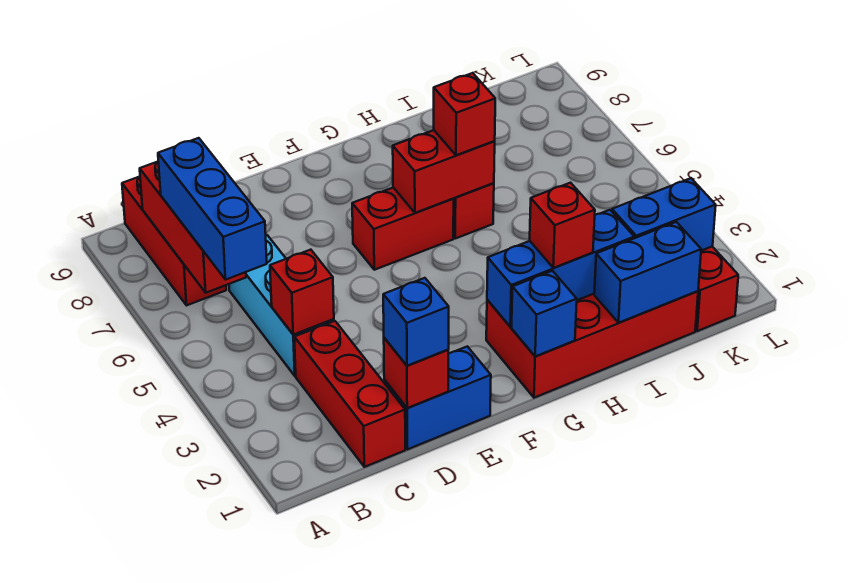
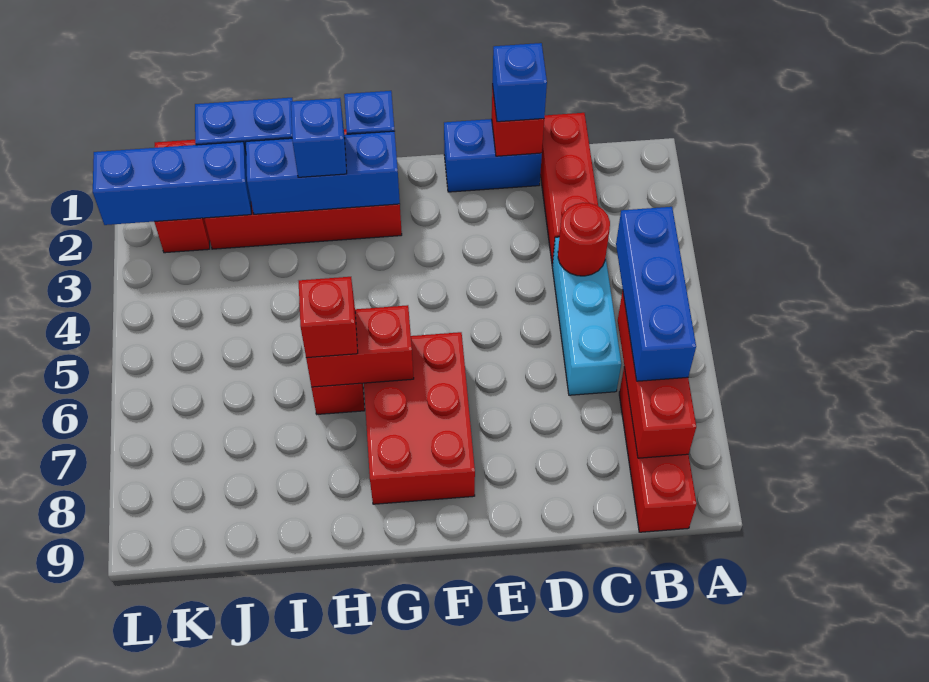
red 1x1 brick [270,250,334,335] -> red 1x1 round brick [558,203,610,276]
red 1x2 brick [352,188,454,270] -> red 2x3 brick [364,332,475,504]
red 1x1 brick [530,183,595,268] -> blue 1x1 brick [291,98,347,177]
blue 1x2 brick [612,178,716,251] -> blue 1x3 brick [93,142,251,225]

